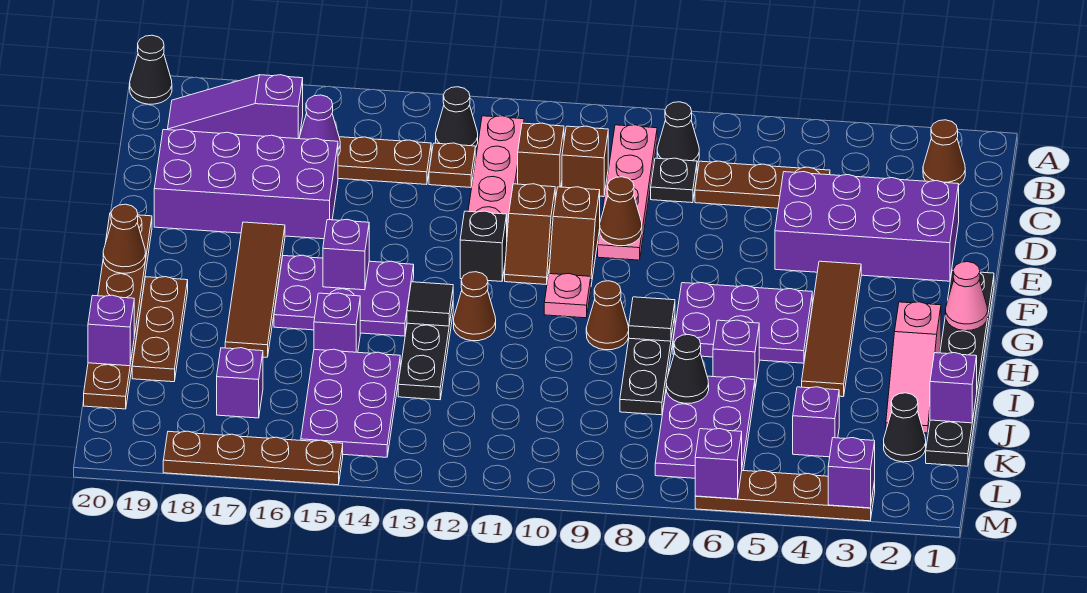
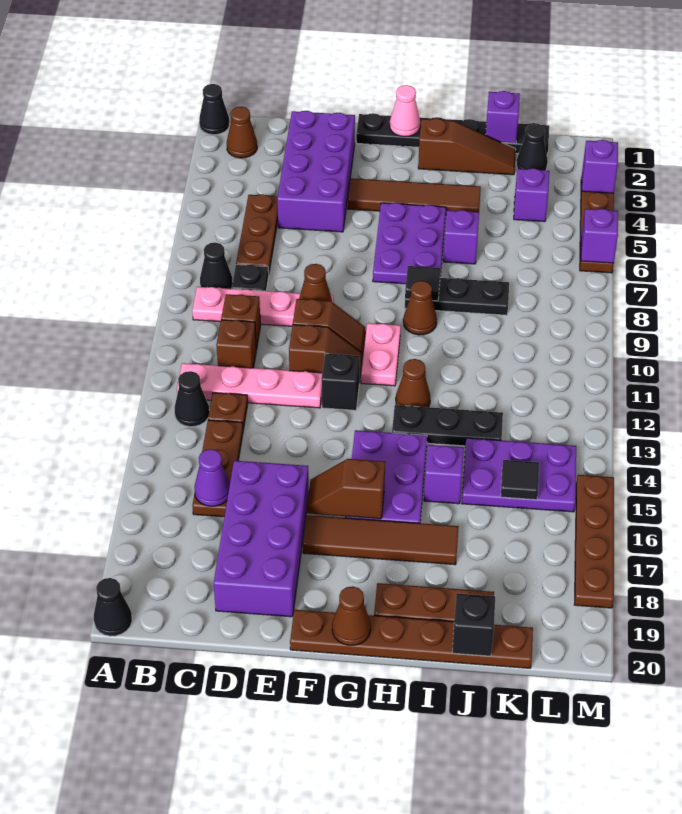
purple 1x3 slope [168,75,303,139] -> none
none -> brown 1x2 slope [307,459,385,519]
pink 1x1 plate [544,274,591,318] -> pink 1x2 plate [361,323,401,386]
purple 1x1 brick [323,219,369,290] -> none
pink 1x3 slope [886,302,941,433] -> brown 1x3 slope [418,118,516,175]
black 1x1 tile [407,282,453,326] -> black 1x1 tile moved to [501,460,539,500]
purple 2x3 plate [655,376,755,478] -> none
black 1x1 cone [666,335,709,403] -> black 1x1 cone moved to [199,84,230,135]
purple 1x1 brick [88,295,134,366] -> black 1x1 brick [452,593,495,656]
purple 1x1 brick [217,348,263,418] -> none

